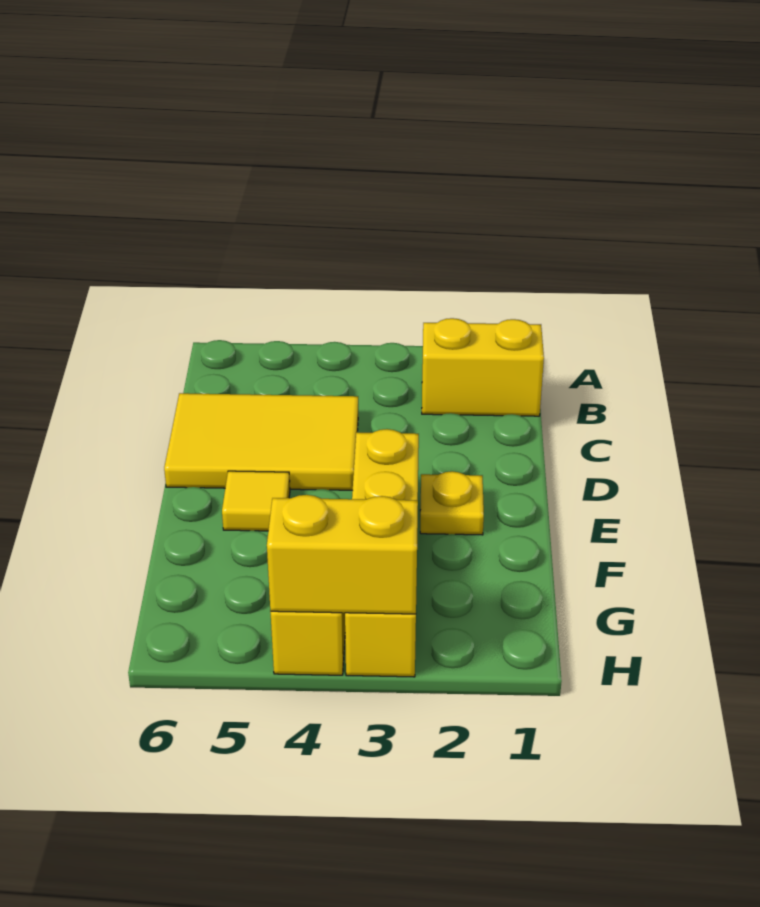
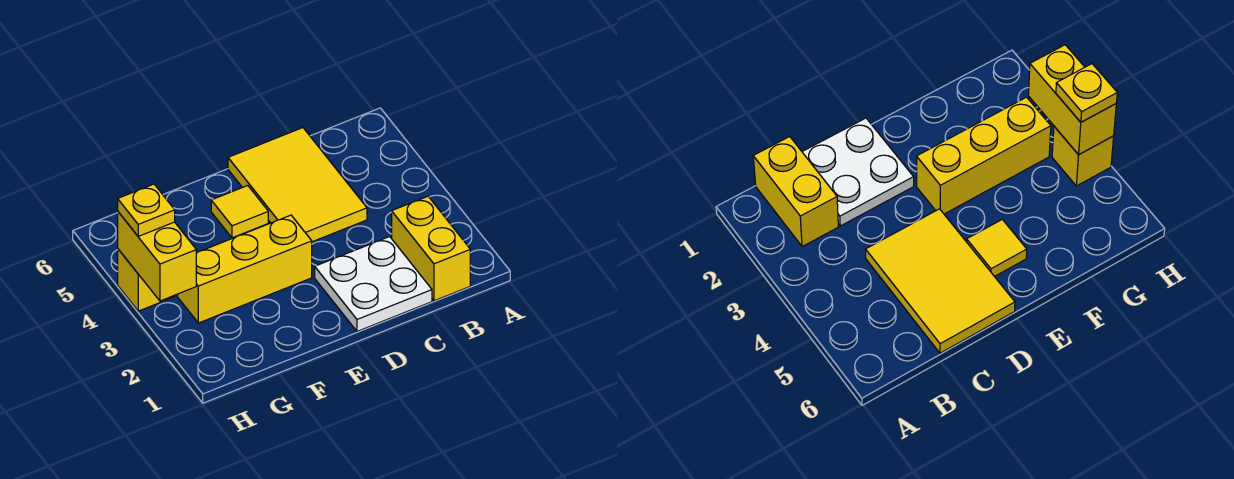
none -> white 2x2 plate [315,237,432,331]
yellow 1x1 plate [420,471,484,535] -> yellow 1x1 plate moved to [118,184,175,236]
yellow 1x4 brick [345,429,419,677] -> yellow 1x3 brick [178,215,312,323]

